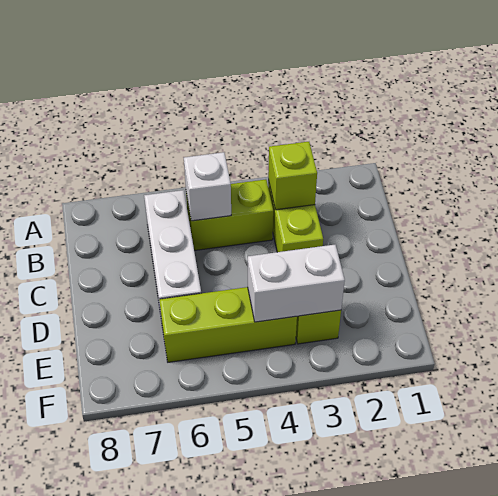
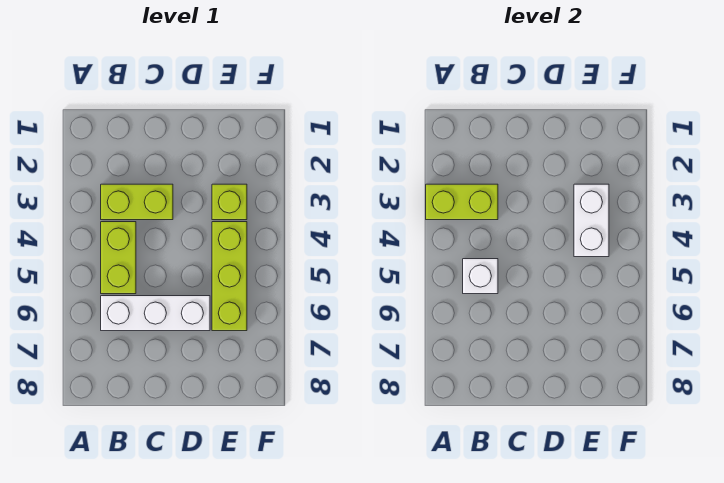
lime 1x1 brick [268,142,317,210] -> lime 1x2 brick [426,184,498,220]

